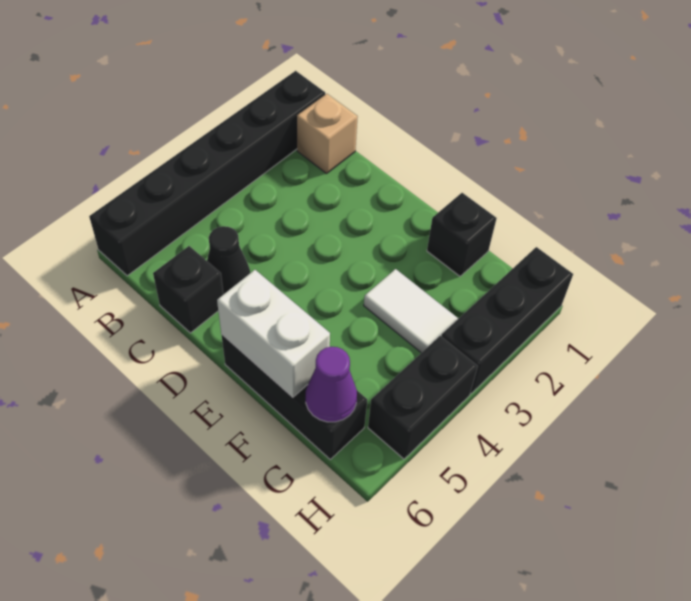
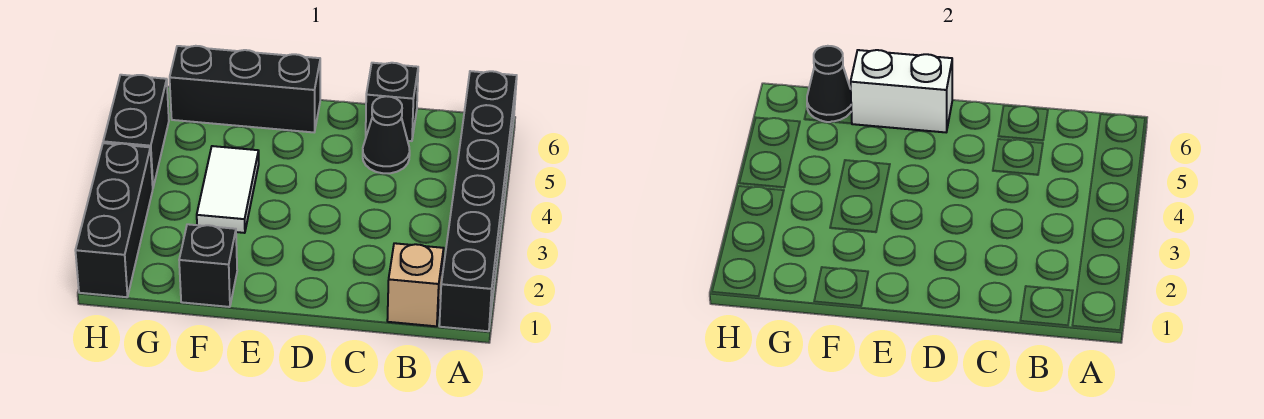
white 1x2 tile [364,269,459,353] -> white 1x2 tile turned to [197,146,259,233]
purple 1x1 cone [306,347,357,422] -> black 1x1 cone [807,46,851,122]

